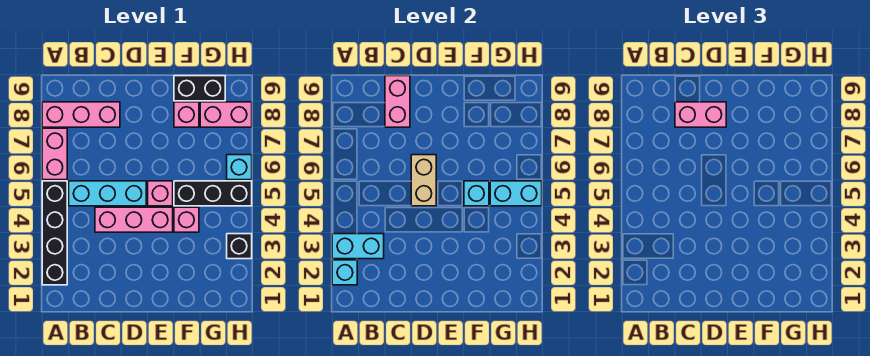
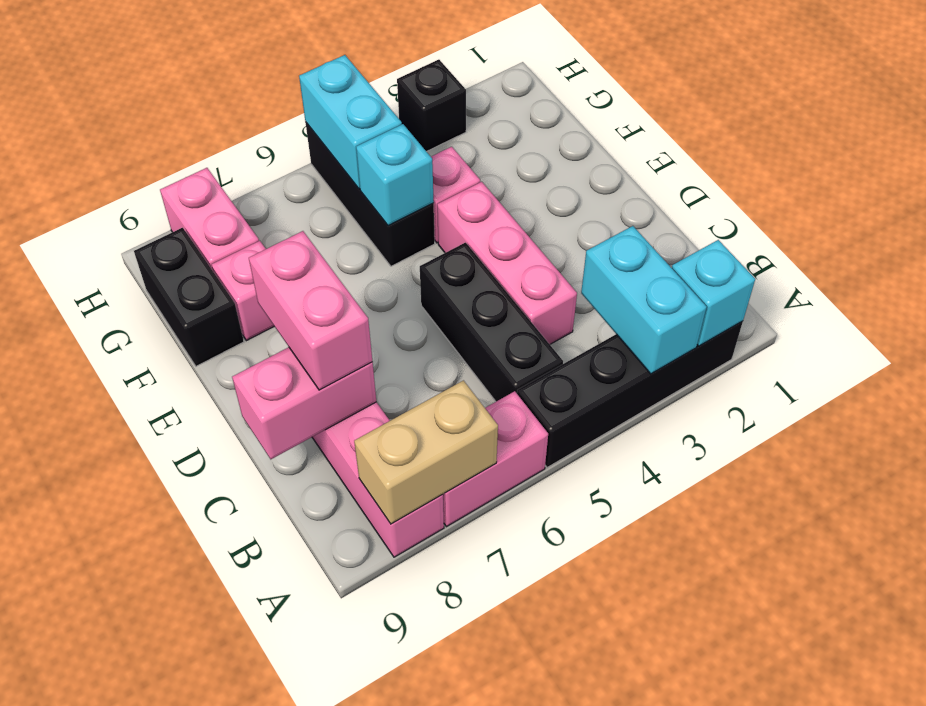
cyan 1x3 brick [69,181,146,206] -> black 1x3 brick [420,243,563,401]
tan 1x2 brick [411,155,436,206] -> tan 1x2 brick moved to [354,380,498,524]
pink 1x1 brick [148,181,173,206] -> none
cyan 1x1 brick [227,155,252,180] -> none

